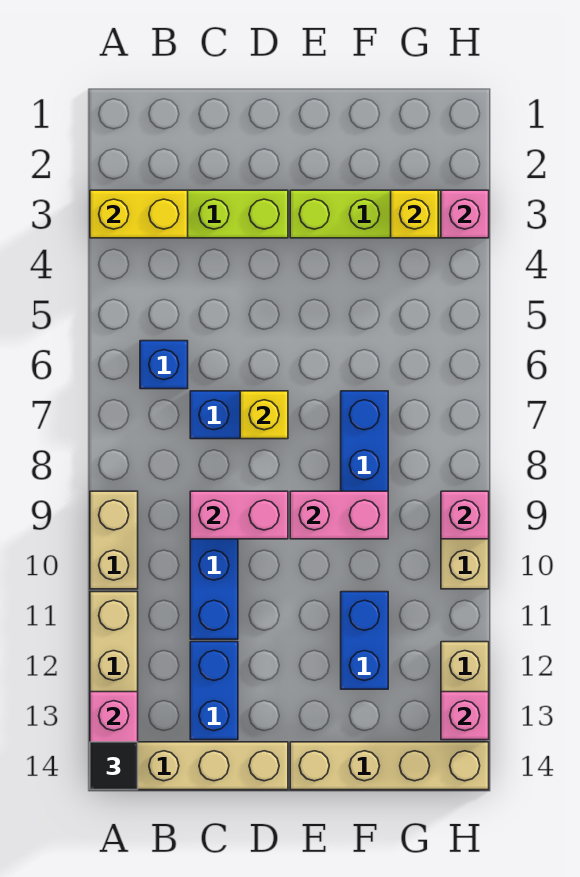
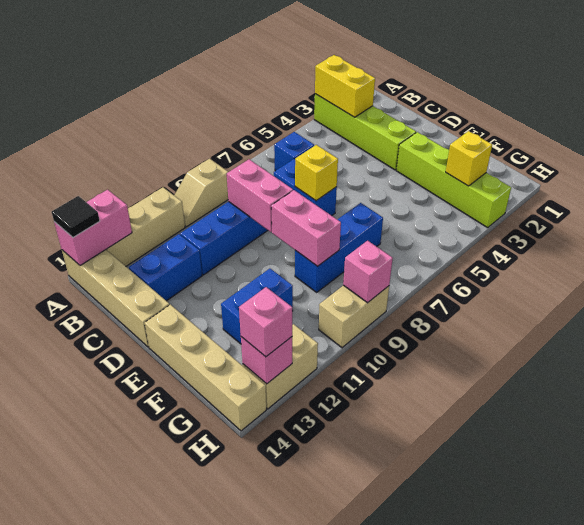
tan 1x2 brick [90,491,138,589] -> tan 1x2 slope [174,159,228,227]
pink 1x1 brick [441,190,489,238] -> pink 1x1 brick moved to [239,287,292,357]

